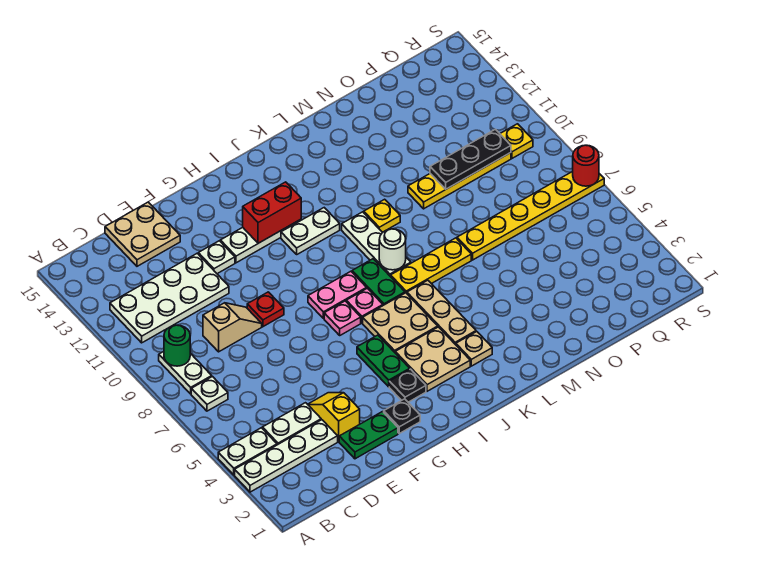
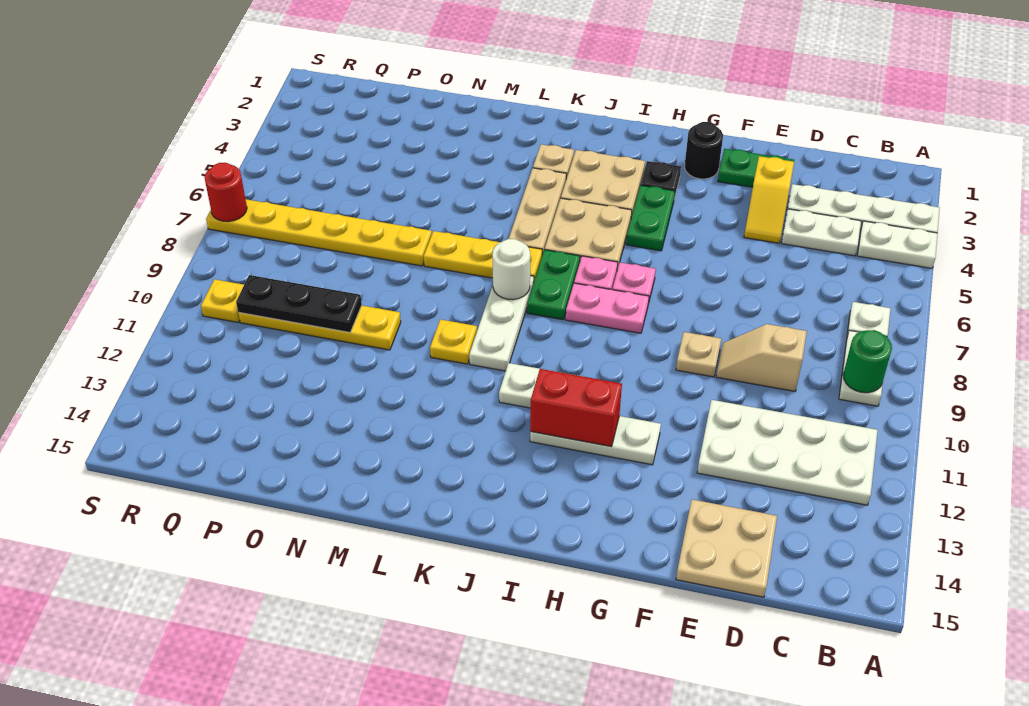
red 1x1 plate [247,292,284,327] -> tan 1x1 plate [676,332,721,377]
white 1x1 plate [198,241,235,274] -> none
black 1x1 plate [384,399,420,433] -> black 1x1 round brick [685,122,723,179]

